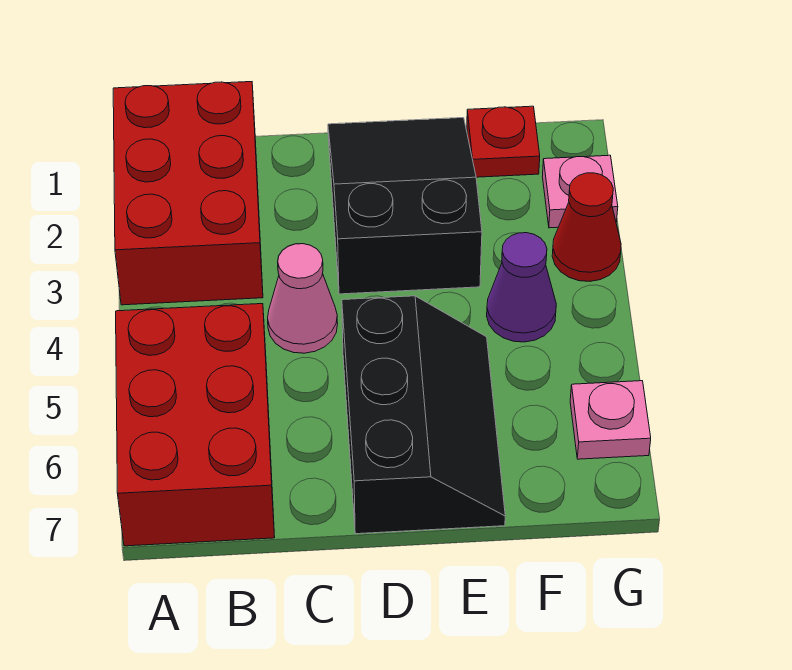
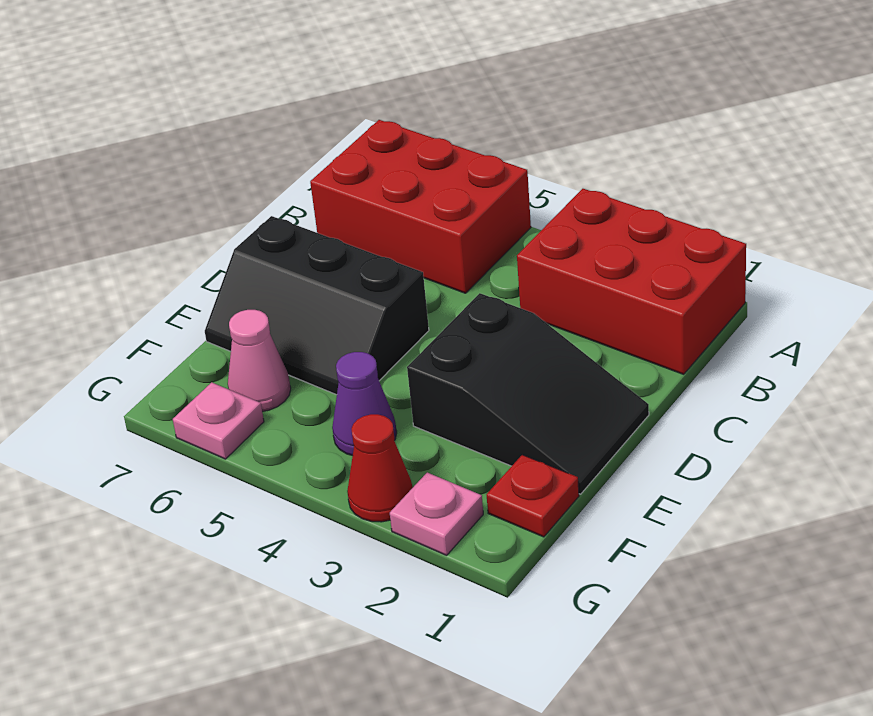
pink 1x1 cone [268,244,338,353] -> pink 1x1 cone moved to [228,310,291,412]

